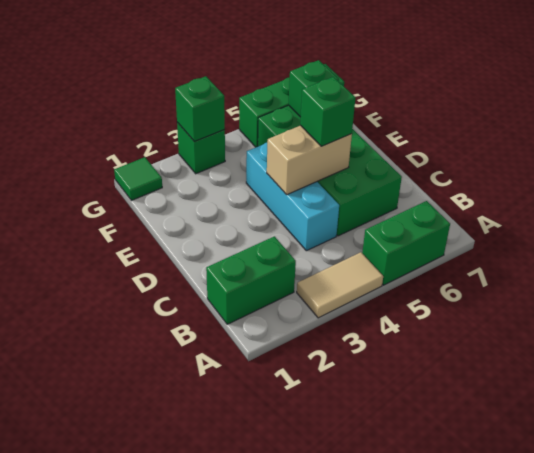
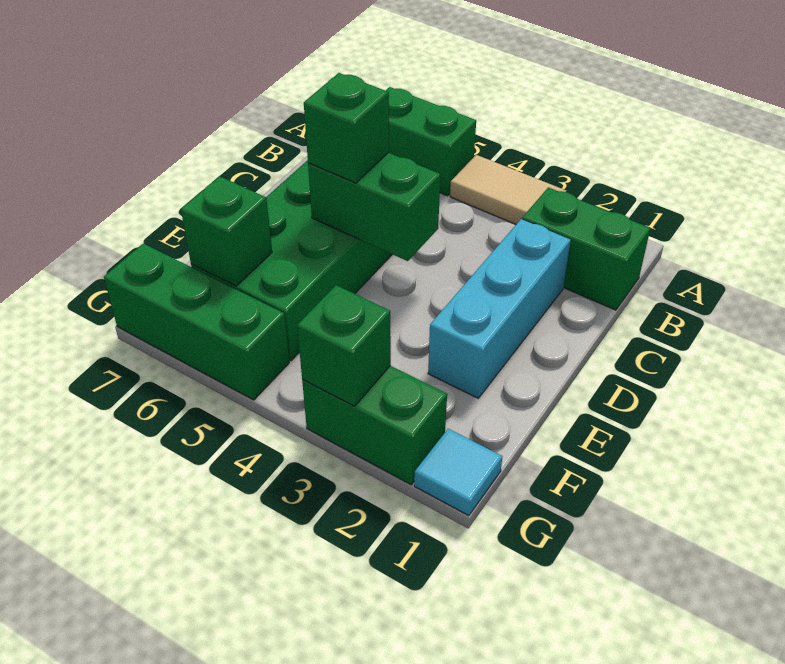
cyan 1x3 brick [246,143,339,251] -> cyan 1x3 brick moved to [428,219,571,398]
tan 1x2 brick [267,125,352,195] -> green 1x2 brick [308,153,440,261]
green 1x1 tile [114,157,162,200] -> cyan 1x1 tile [414,429,502,516]
green 1x1 brick [177,122,225,174] -> green 1x2 brick [302,366,447,485]

